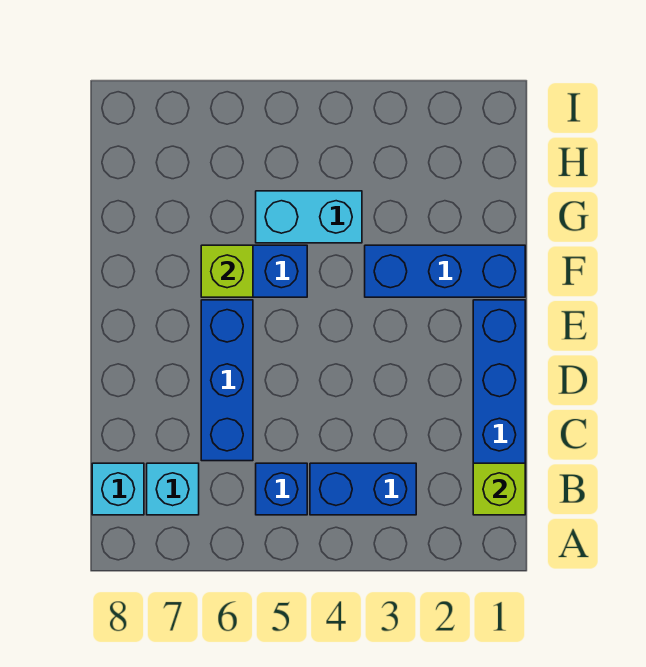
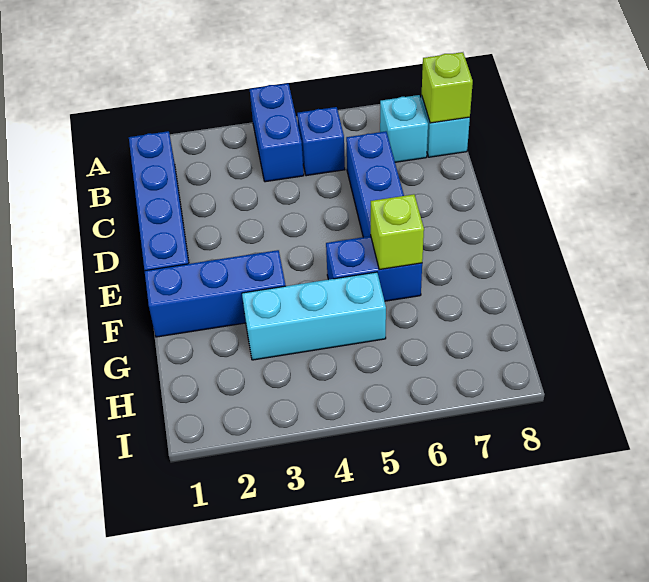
lime 1x1 brick [473,463,525,515] -> lime 1x1 brick moved to [422,52,473,123]
blue 1x2 brick [310,463,416,515] -> blue 1x2 brick turned to [250,83,304,182]
cyan 1x2 brick [256,191,362,243] -> cyan 1x3 brick [242,272,386,360]

